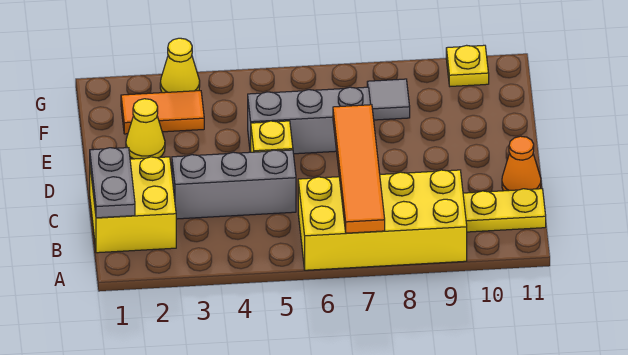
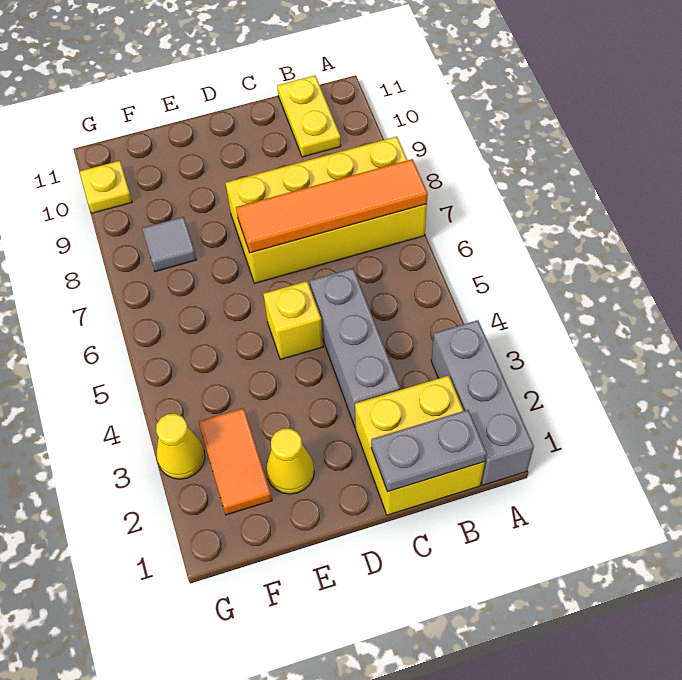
yellow 2x4 brick [298,170,467,270] -> yellow 2x4 brick turned to [226,137,427,283]
orange 1x1 cone [502,136,541,191] -> none
grey 1x3 brick [248,87,371,154] -> grey 1x3 brick moved to [431,320,534,485]

